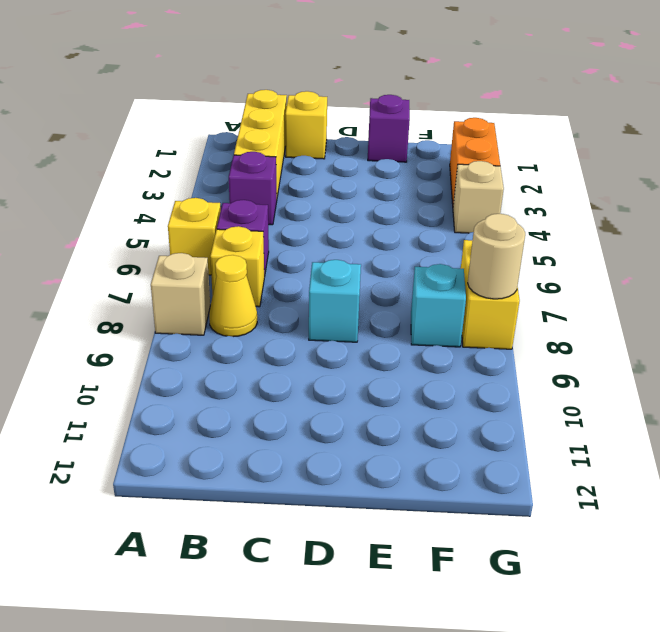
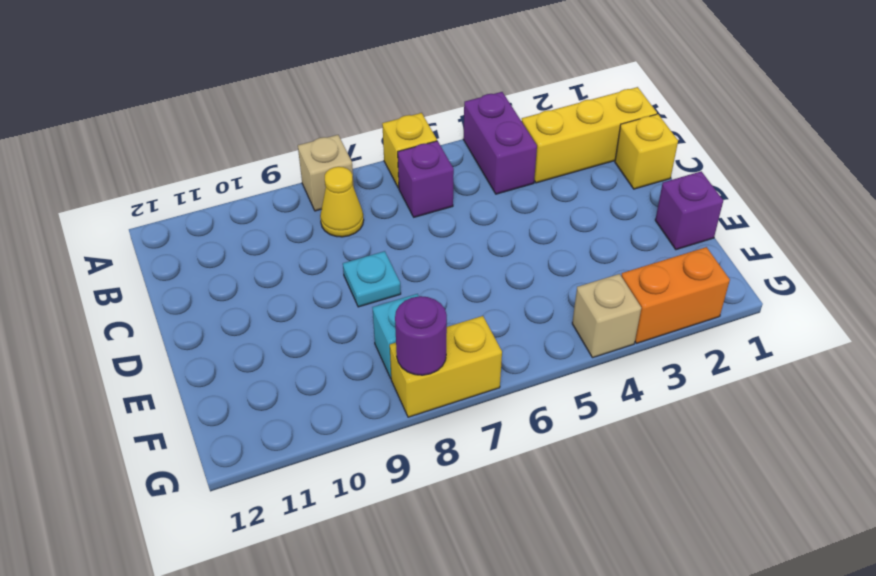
purple 1x1 brick [229,152,277,225] -> purple 1x2 brick [463,92,537,194]
yellow 1x1 brick [210,226,264,307] -> none
cyan 1x1 brick [309,260,361,342] -> cyan 1x1 plate [343,251,401,307]
tan 1x1 round brick [468,214,525,299] -> purple 1x1 round brick [395,296,447,375]

